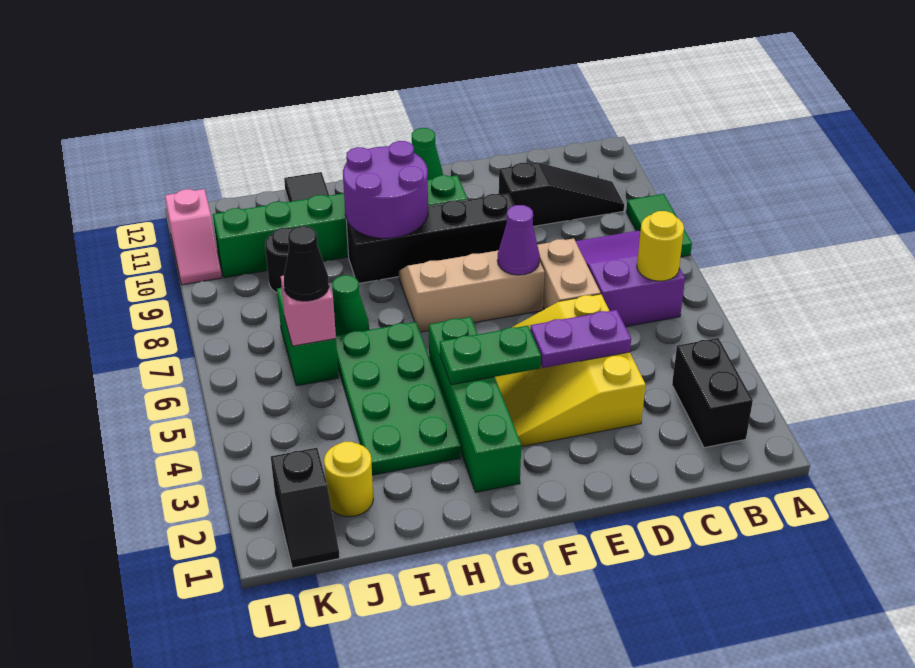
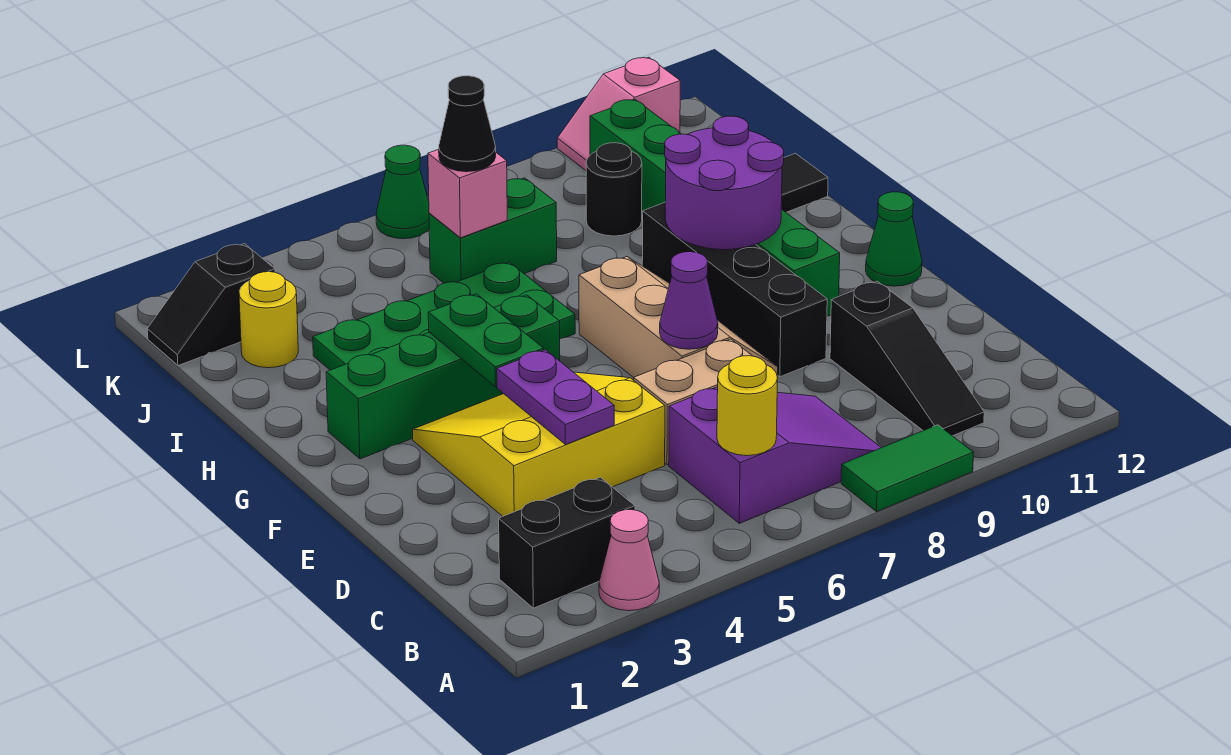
none -> pink 1x1 cone [599,510,659,611]
green 1x1 cone [332,275,369,336] -> green 1x1 cone moved to [376,145,429,239]

